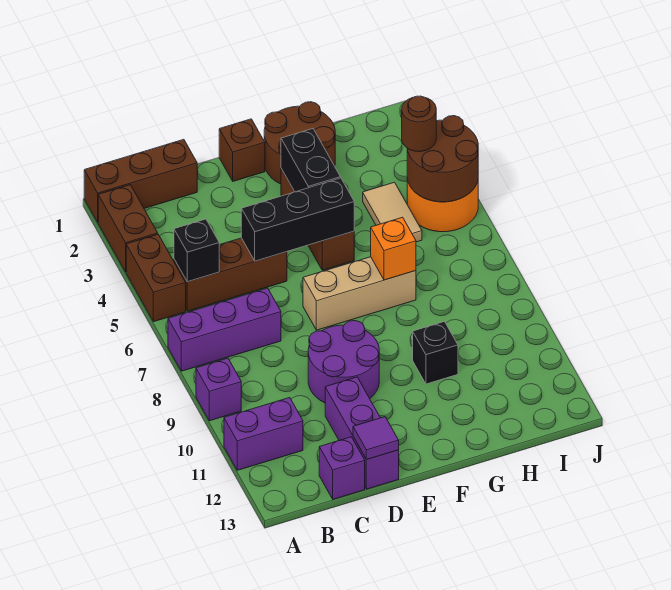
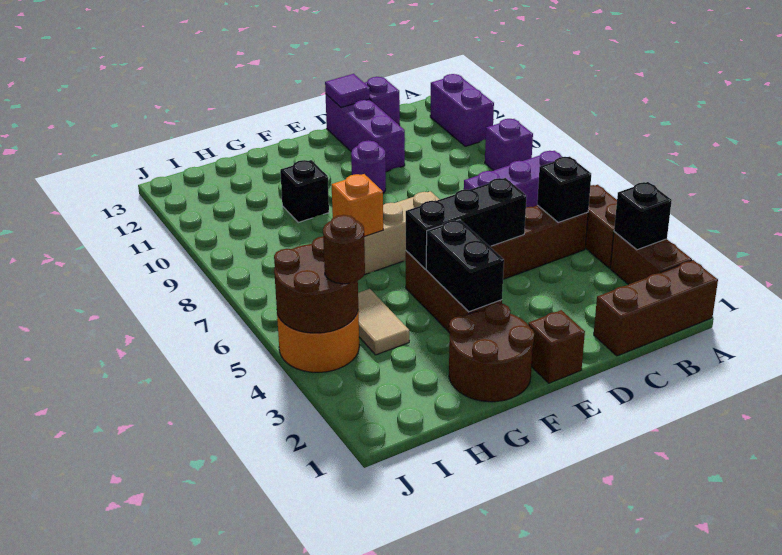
none -> black 1x1 brick [614,182,672,250]
purple 1x2 brick [224,398,303,470] -> purple 1x2 brick turned to [430,74,494,146]
purple 2x2 round brick [308,321,379,403] -> purple 1x1 round brick [351,140,386,193]

